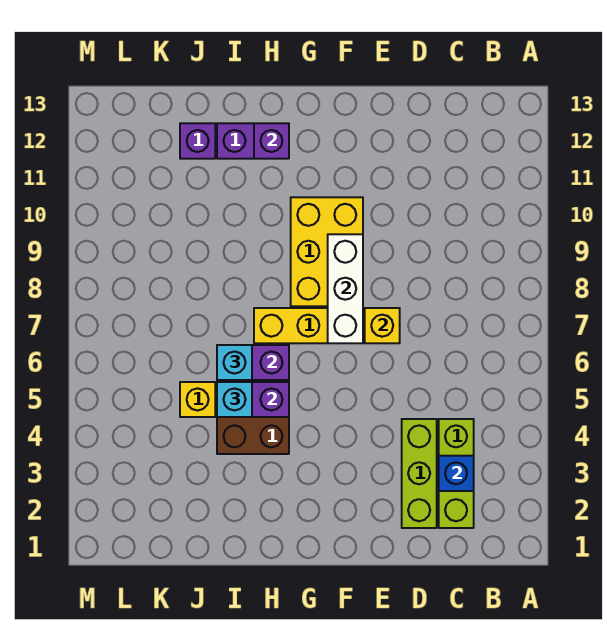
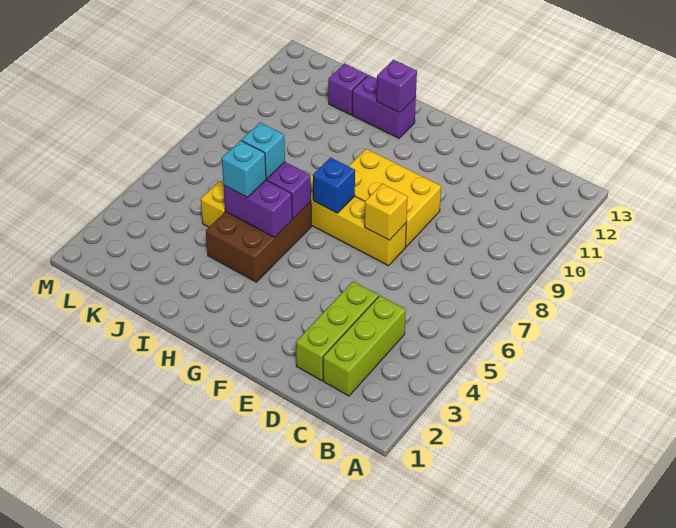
blue 1x1 brick [439,456,474,491] -> blue 1x1 brick moved to [313,157,355,213]
white 1x3 brick [328,234,363,343] -> none
yellow 2x3 brick [291,197,363,306] -> yellow 2x3 brick turned to [349,149,441,247]

